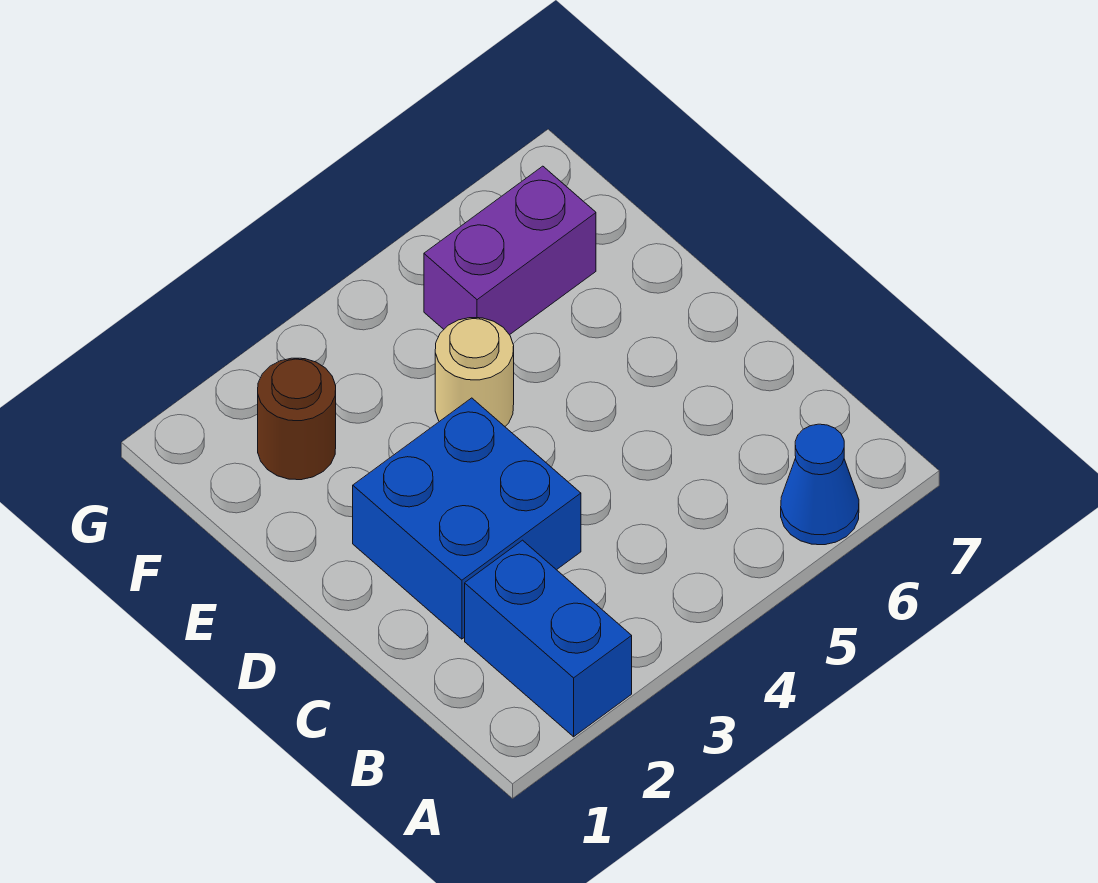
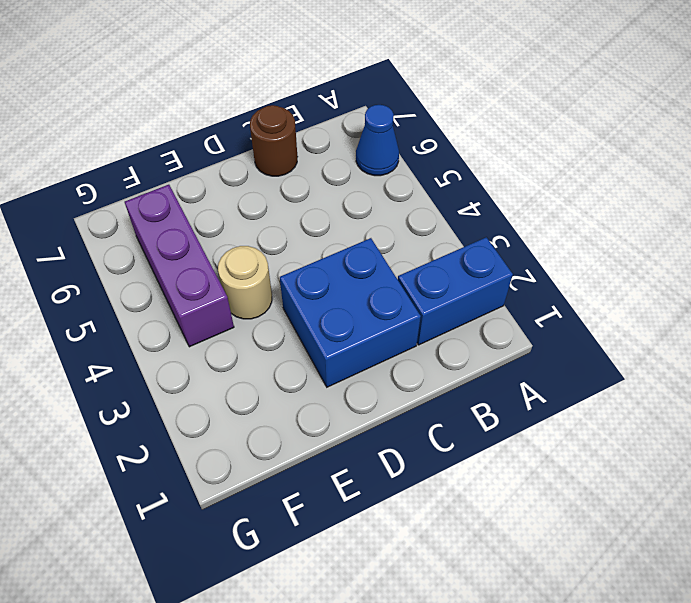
brown 1x1 round brick [258,358,336,480] -> brown 1x1 round brick moved to [250,105,297,176]
purple 1x2 brick [424,166,596,335] -> purple 1x3 brick [125,185,234,347]

